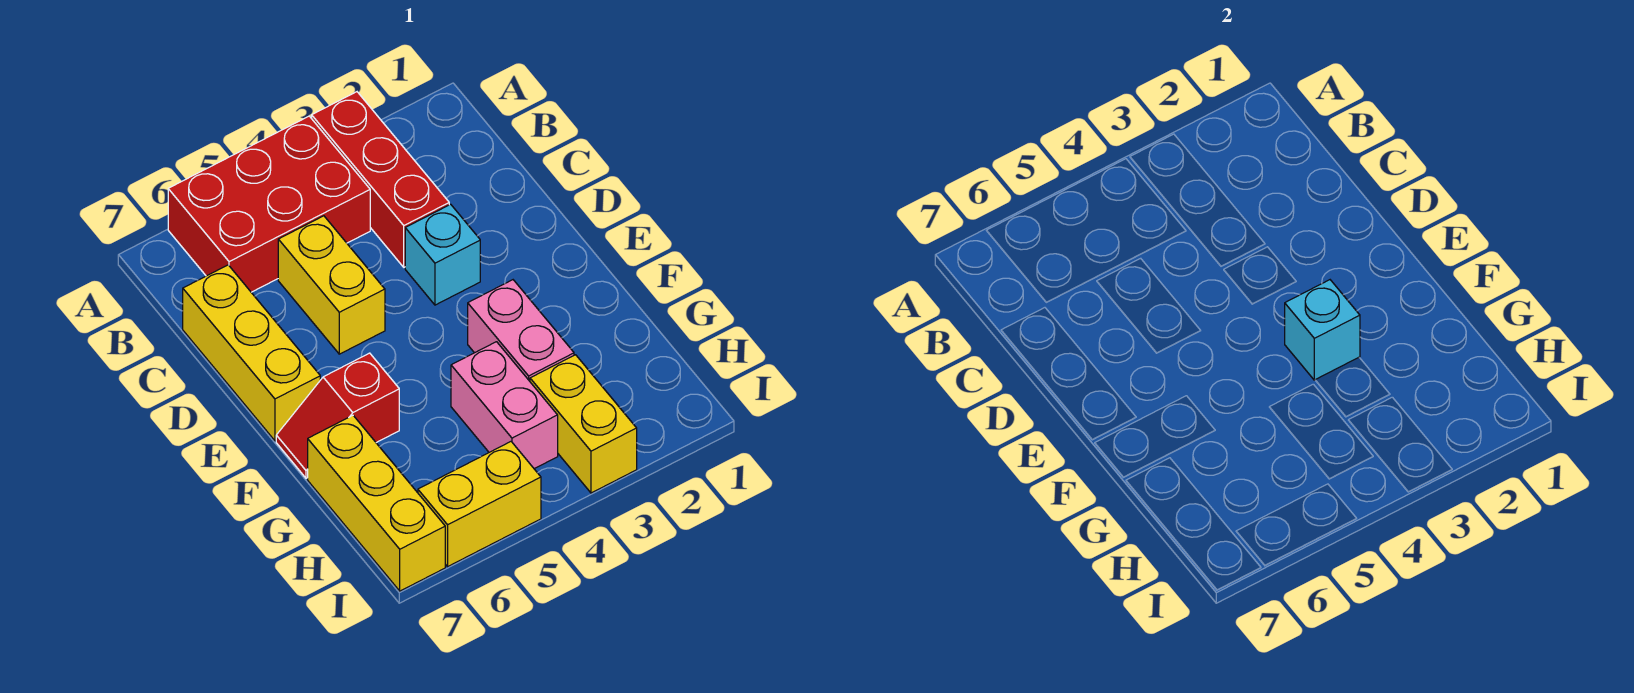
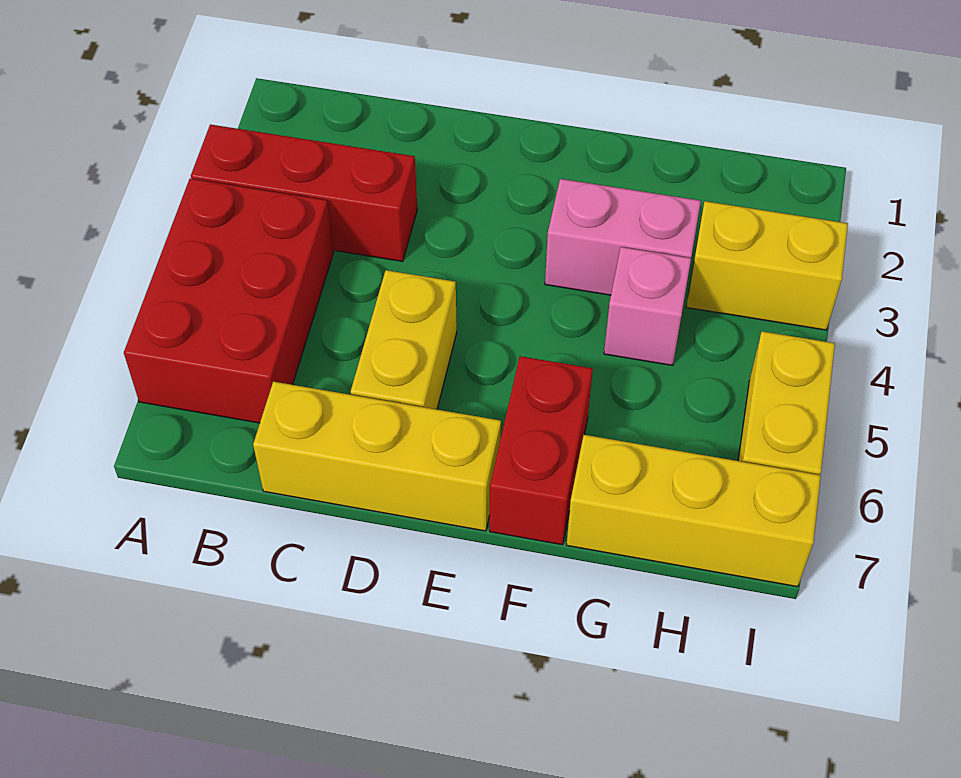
yellow 1x2 brick [278,216,385,354] -> yellow 1x2 brick turned to [351,270,457,409]
cyan 1x1 brick [405,204,480,305] -> none
cyan 1x1 brick [1285,280,1360,380] -> none
red 1x2 slope [276,353,399,478] -> red 1x2 brick [490,356,593,545]
pink 1x2 brick [451,342,558,469] -> pink 1x1 brick [604,247,691,365]

